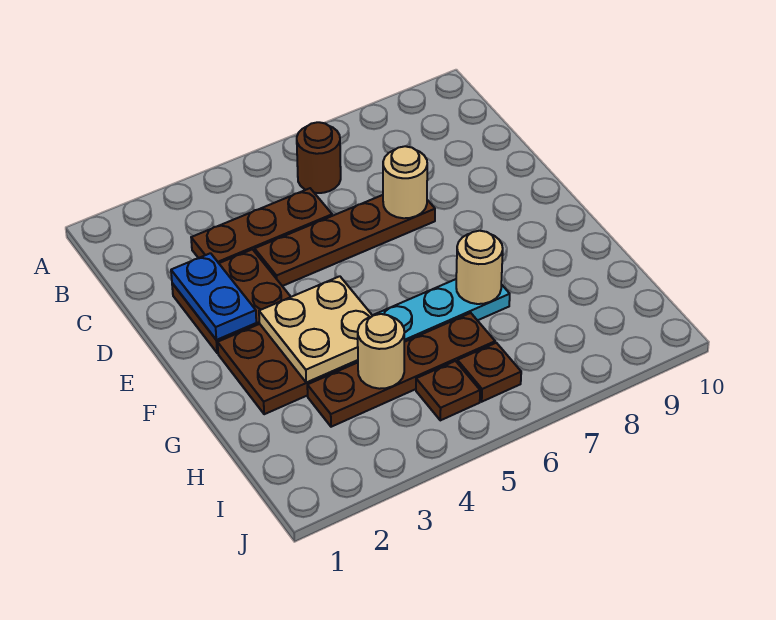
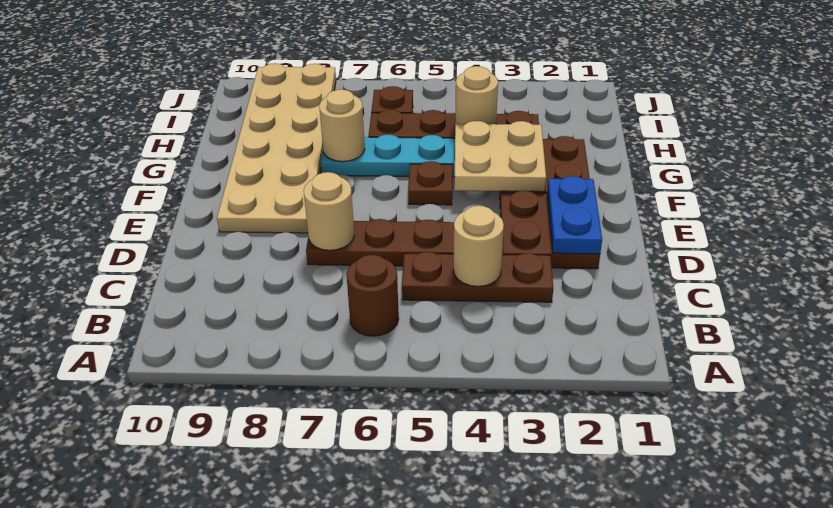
none -> tan 1x1 round brick [453,206,504,286]
none -> tan 2x6 plate [217,63,336,233]
brown 1x1 plate [416,361,480,420] -> brown 1x1 plate moved to [408,161,453,205]

